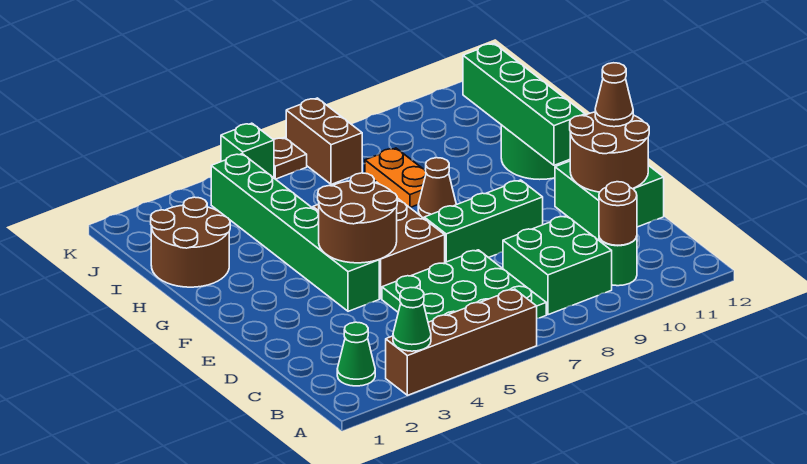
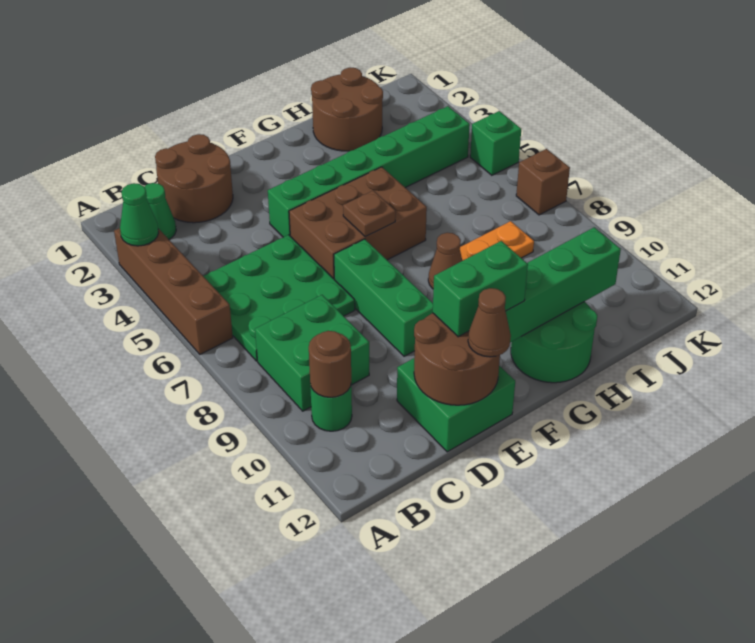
brown 2x2 round brick [318,173,397,263] -> brown 2x2 round brick moved to [155,134,233,223]
none -> green 1x2 brick [433,241,528,337]
brown 1x2 brick [286,98,362,184] -> brown 1x1 brick [516,149,570,215]
brown 1x1 plate [273,137,307,179] -> brown 1x1 plate moved to [343,190,396,237]

